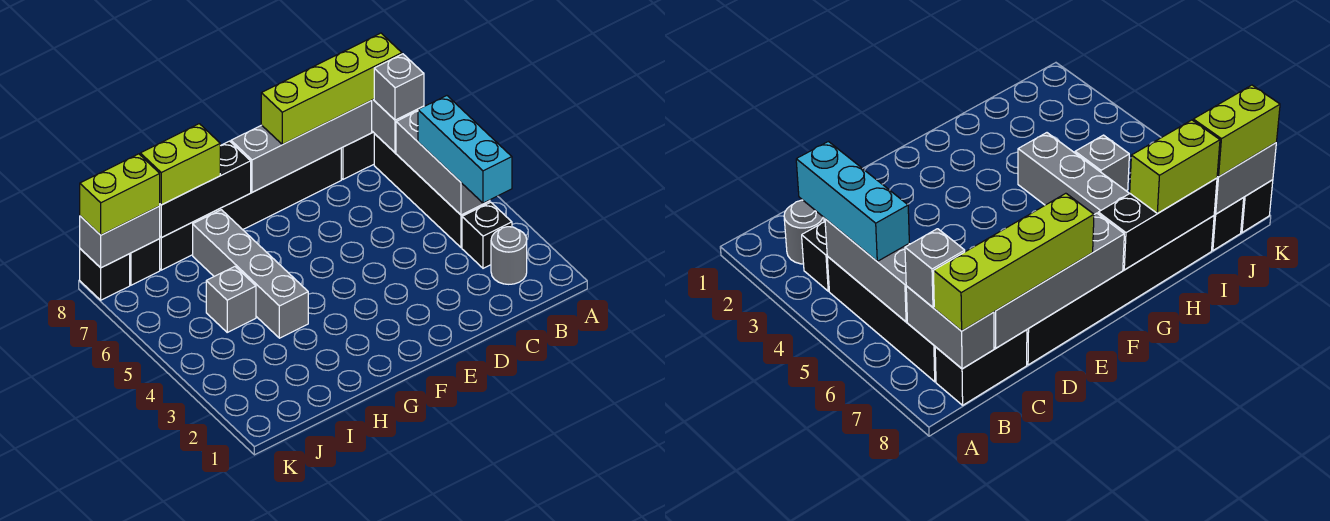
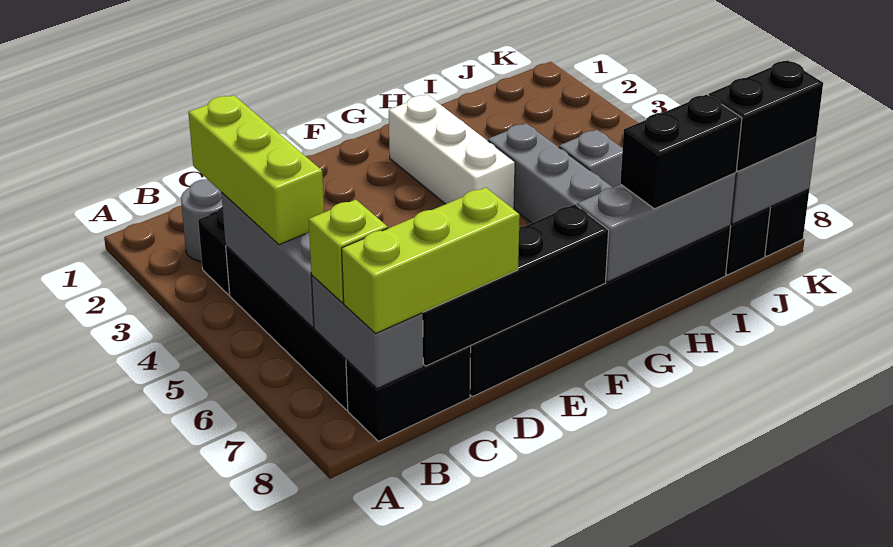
cyan 1x3 brick [418,96,512,203] -> lime 1x3 brick [188,95,324,245]
grey 1x1 brick [374,54,424,120] -> lime 1x1 brick [309,200,388,303]
lime 1x4 brick [261,33,402,145] -> lime 1x3 brick [342,187,520,333]
grey 1x4 brick [231,101,372,192] -> black 1x4 brick [423,204,609,366]
none -> white 1x3 brick [389,95,515,209]
black 1x3 brick [160,141,251,238] -> grey 1x3 brick [577,173,736,282]
lime 1x2 brick [140,124,220,205] -> black 1x2 brick [620,94,742,209]
lime 1x2 brick [80,154,160,235] -> black 1x2 brick [709,60,823,171]

